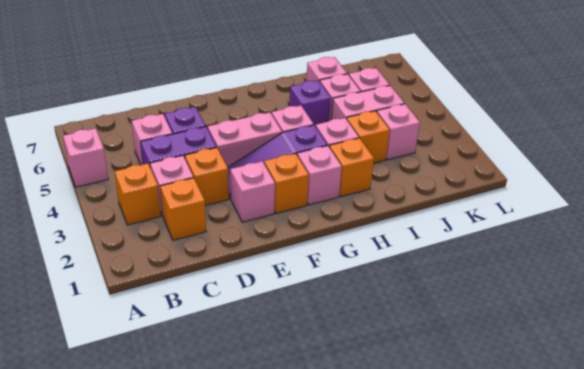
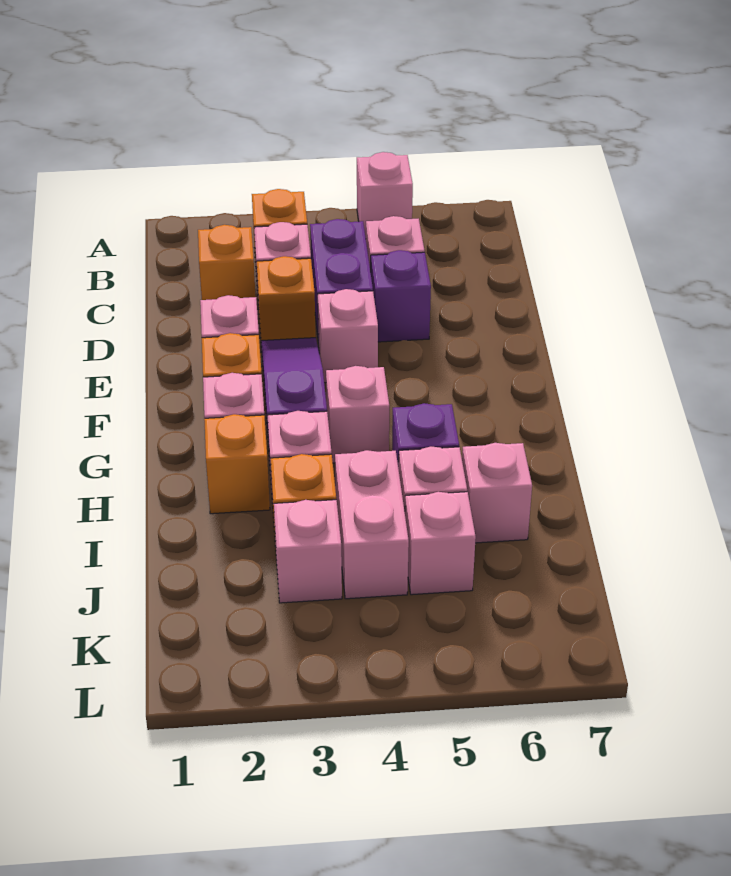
pink 1x2 brick [208,112,282,167] -> pink 1x1 brick [318,289,378,383]

